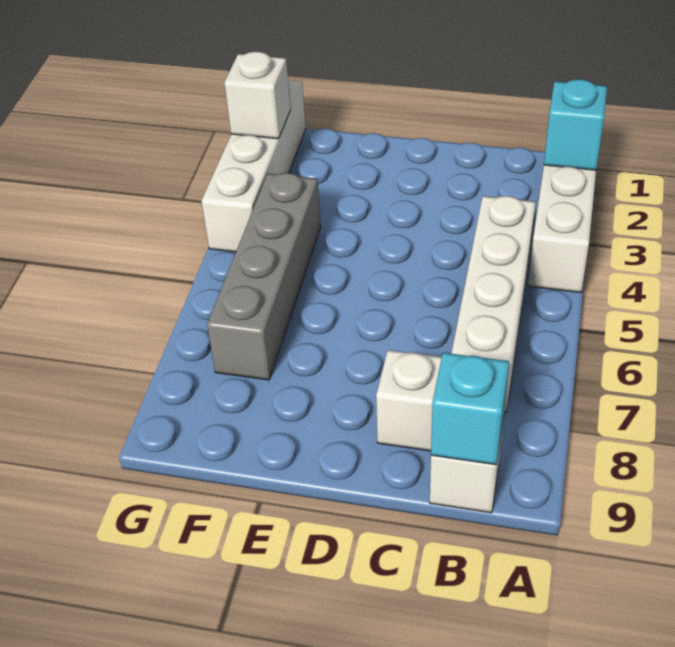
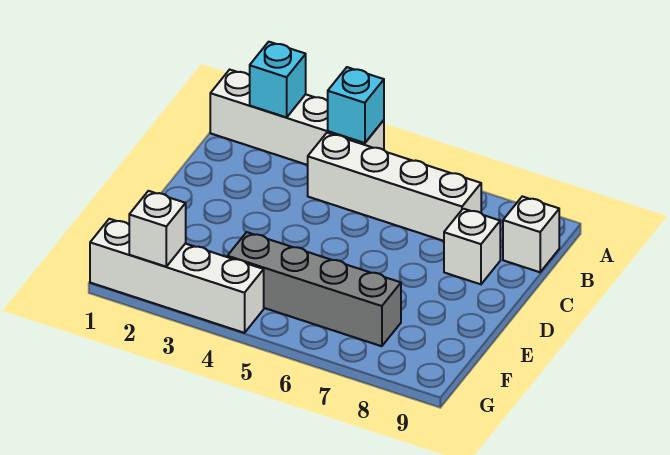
cyan 1x1 brick [431,353,509,465] -> cyan 1x1 brick moved to [328,67,384,143]

